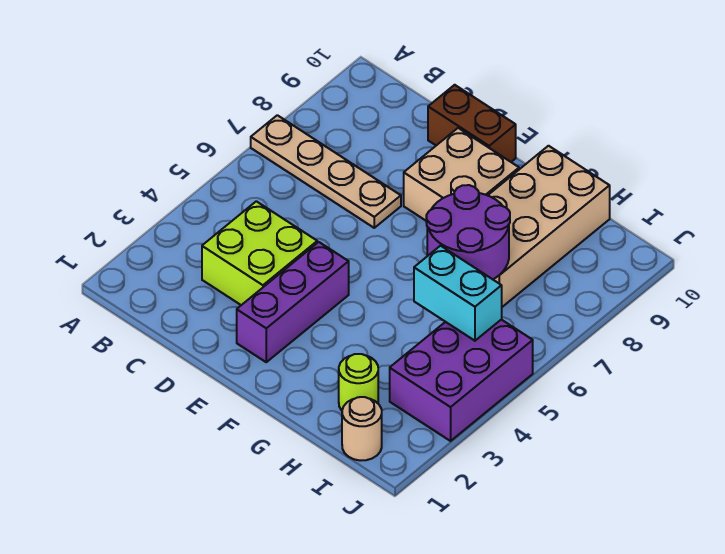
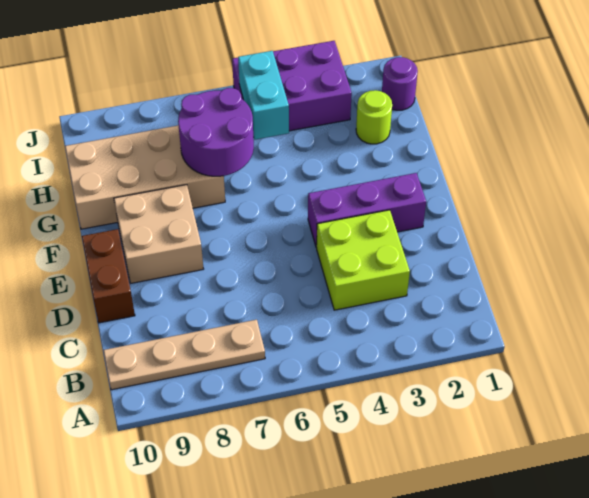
tan 1x4 plate [251,115,401,228] -> tan 1x4 plate turned to [103,320,265,390]
tan 1x1 round brick [342,397,382,461] -> purple 1x1 round brick [382,57,418,110]

